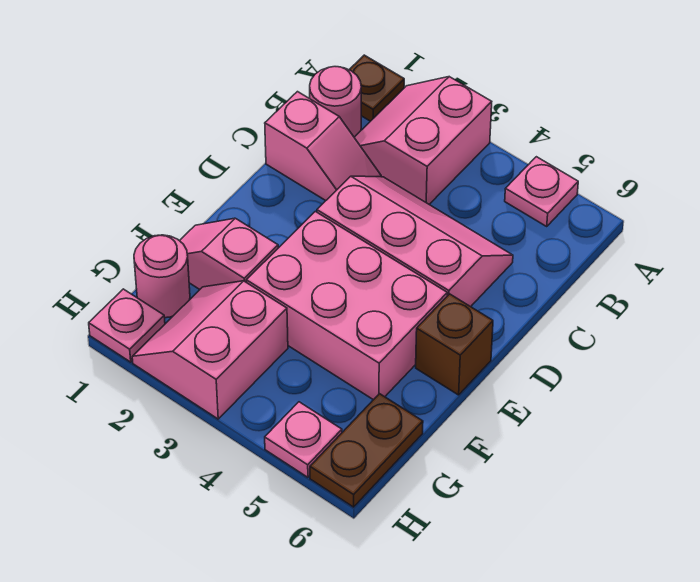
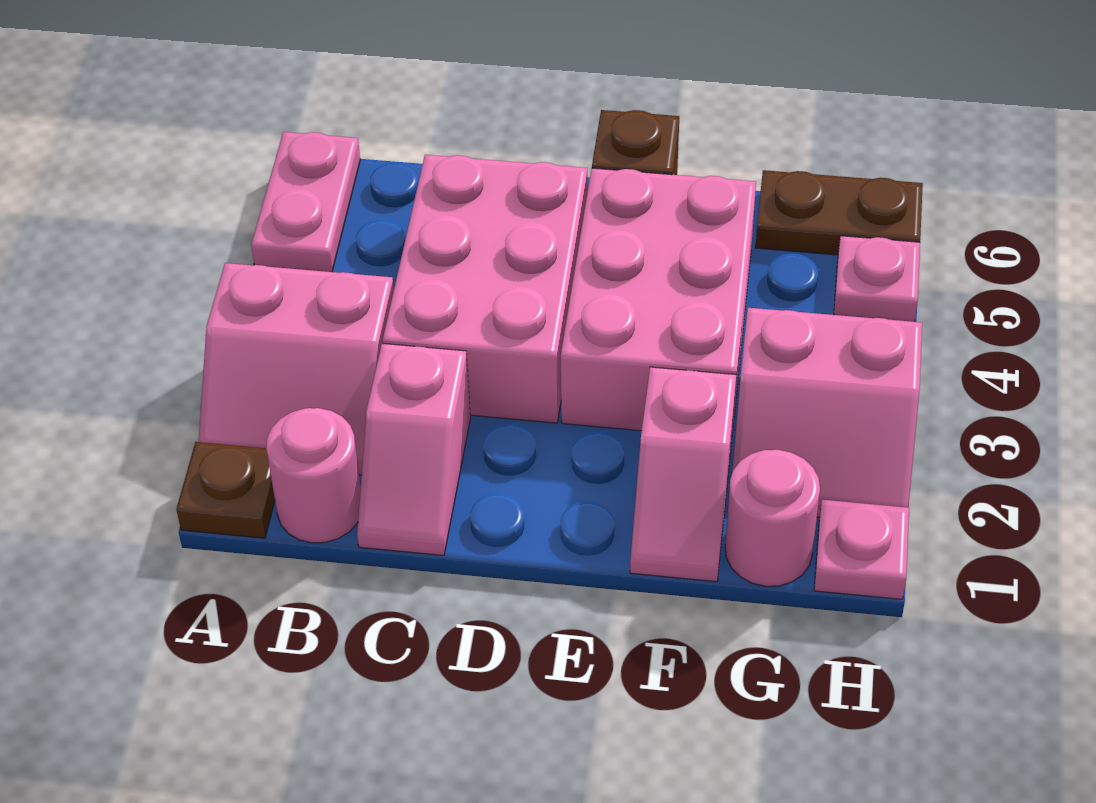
pink 1x1 plate [505,157,578,226] -> pink 1x2 plate [251,132,360,272]
pink 1x2 slope [265,92,381,201] -> pink 1x2 slope turned to [357,343,470,555]
pink 2x3 slope [317,176,513,307] -> pink 2x3 brick [383,155,588,423]

